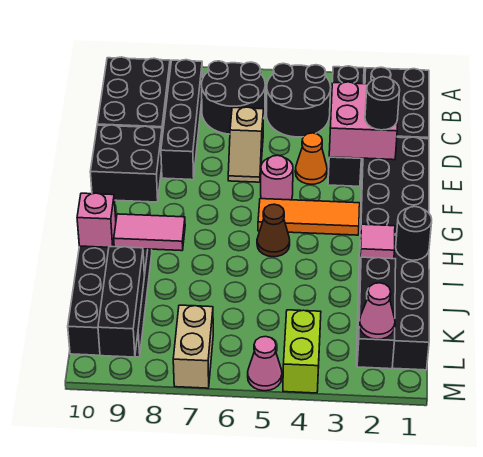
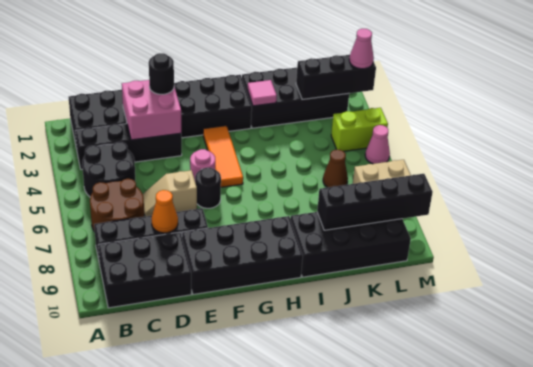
black 2x2 round brick [202,61,265,134] -> brown 2x2 round brick [90,179,144,232]
tan 1x2 slope [228,107,264,182] -> tan 1x2 slope turned to [143,170,197,216]
orange 1x1 cone [295,133,327,184] -> orange 1x1 cone moved to [152,190,178,233]
black 2x2 brick [90,125,162,202] -> black 2x4 brick [182,216,303,294]
brown 1x1 cone [257,204,290,257] -> brown 1x1 cone moved to [323,150,348,188]
black 1x1 round brick [396,207,432,260] -> black 1x1 round brick moved to [195,168,221,208]
pink 1x2 tile [114,214,185,251] -> none
pink 1x1 brick [77,193,116,247] -> none
black 1x3 brick [98,247,144,357] -> black 1x4 brick [317,174,433,230]

